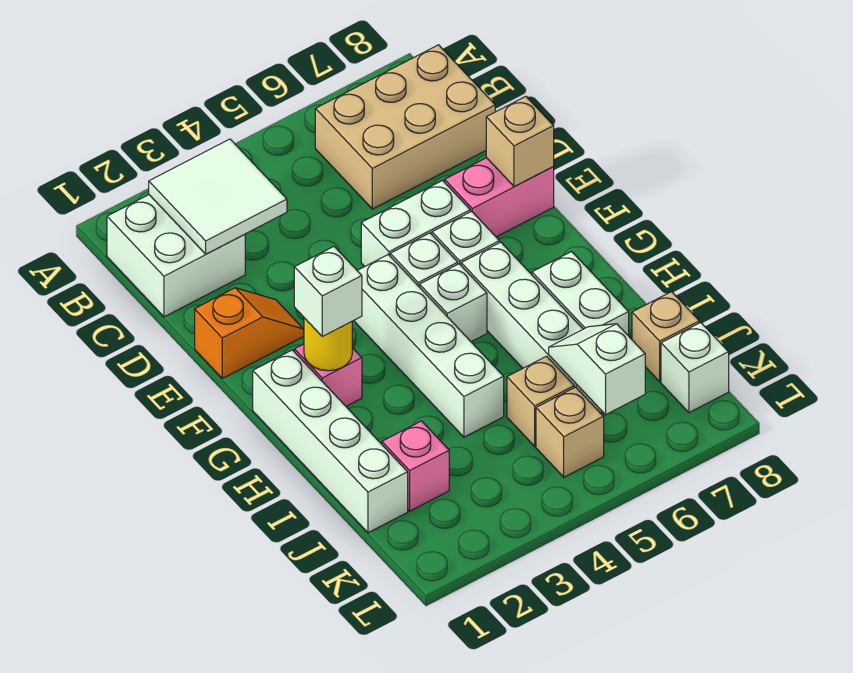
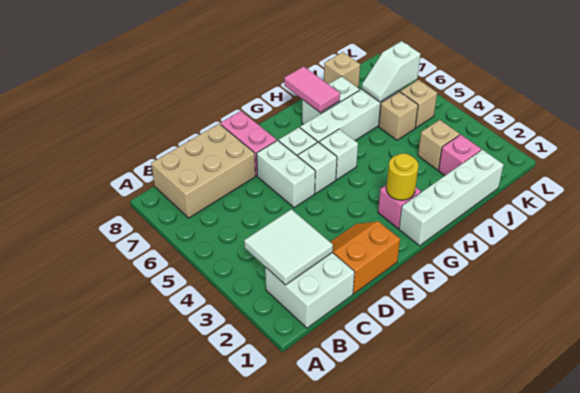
tan 2x3 brick [315,45,495,209] -> tan 2x3 brick turned to [151,124,255,218]
orange 1x2 slope [195,288,304,378] -> orange 2x2 slope [330,221,400,294]
tan 1x1 brick [486,96,554,187] -> tan 1x1 brick moved to [418,120,460,170]
white 1x4 brick [354,255,504,437] -> none
white 1x1 brick [294,247,362,336] -> none
none -> pink 1x2 tile [284,66,340,113]
white 1x1 brick [661,323,729,413] -> none

